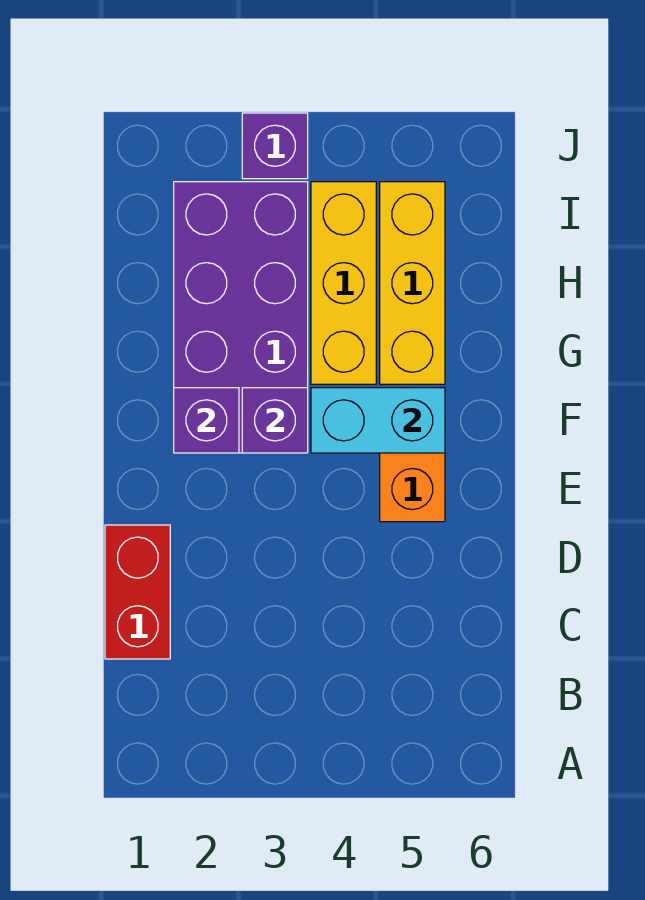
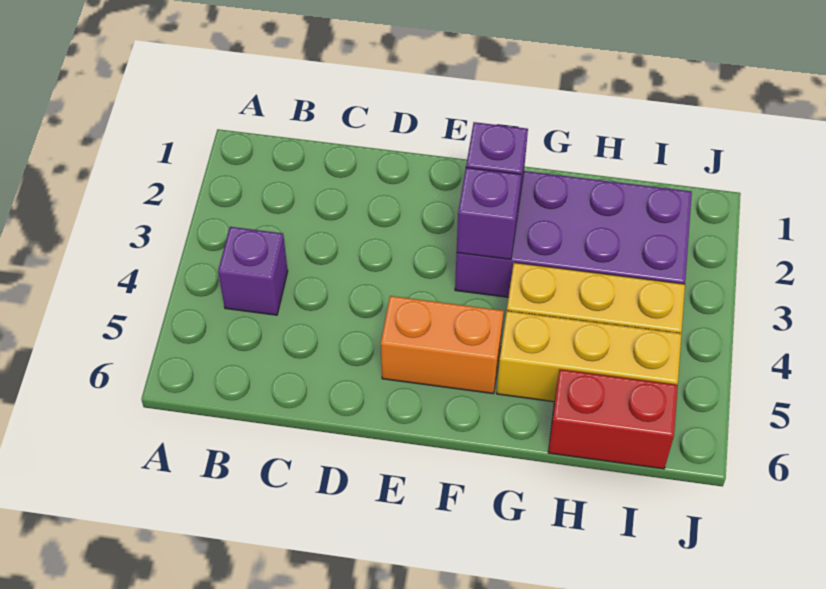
red 1x2 brick [105,525,170,659] -> red 1x2 brick moved to [548,369,678,469]
cyan 1x2 brick [311,388,445,453] -> none
purple 1x1 brick [242,113,308,179] -> purple 1x1 brick moved to [218,227,288,315]

